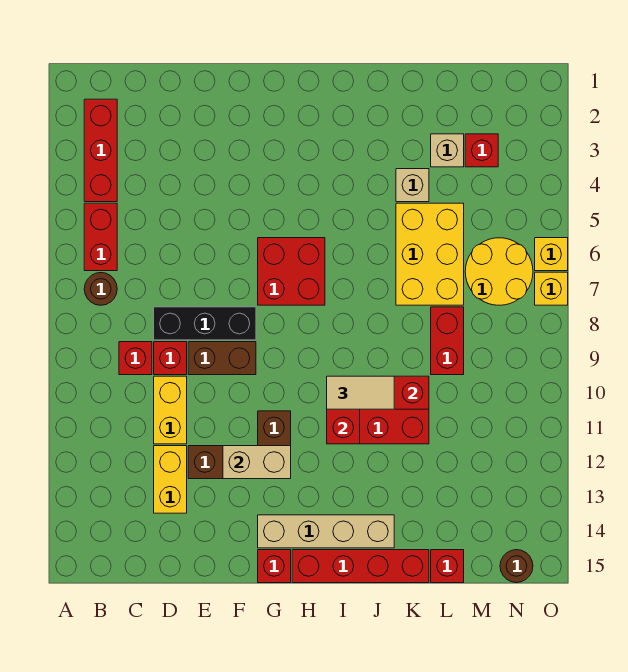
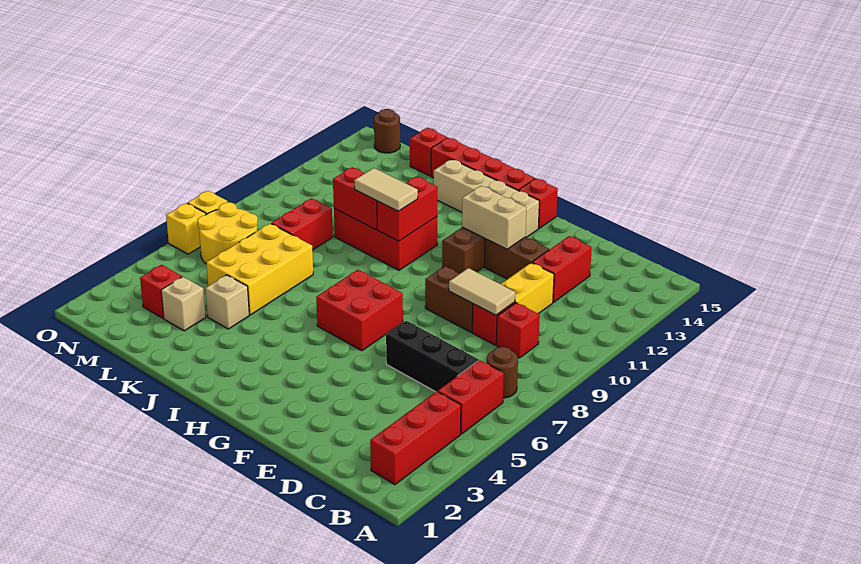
black 1x3 brick [154,307,256,340] -> black 1x3 brick moved to [386,321,478,392]
none -> tan 1x2 tile [449,268,515,315]
yellow 1x2 brick [154,446,187,513] -> red 1x2 brick [532,236,592,302]

